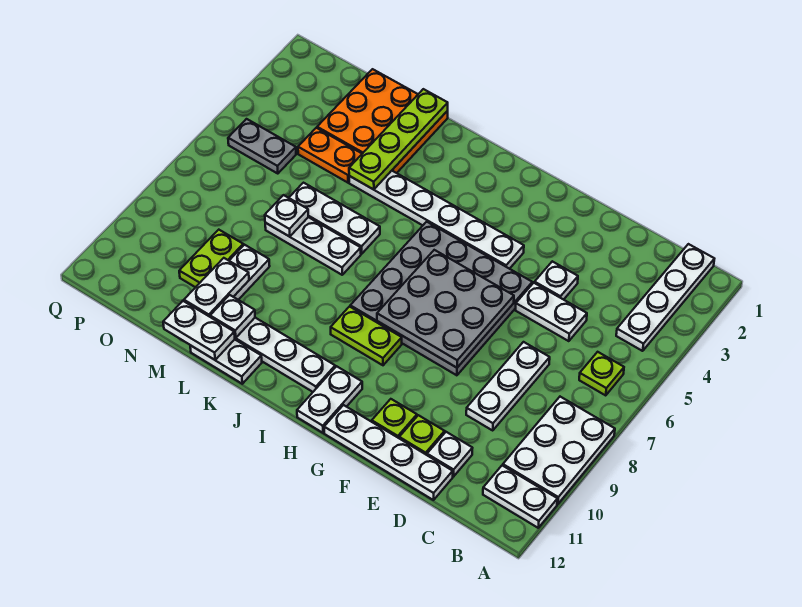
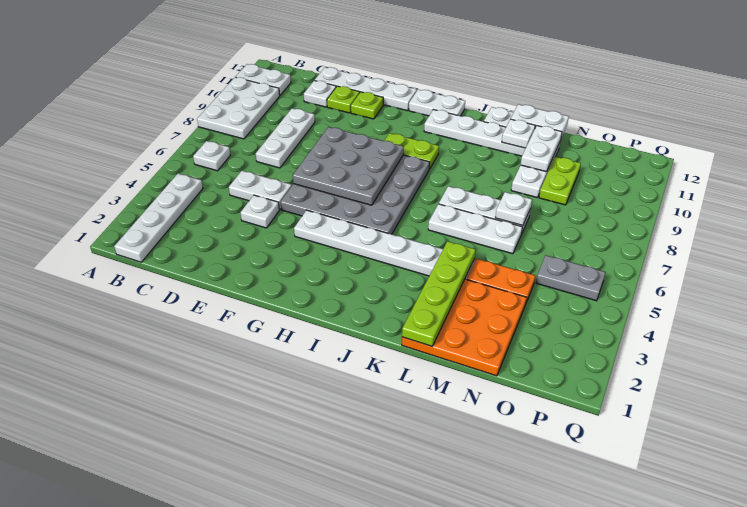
lime 1x1 plate [579,352,624,395] -> white 1x1 plate [193,141,230,171]
white 1x2 plate [297,366,362,433] -> white 1x2 plate turned to [409,90,465,116]

